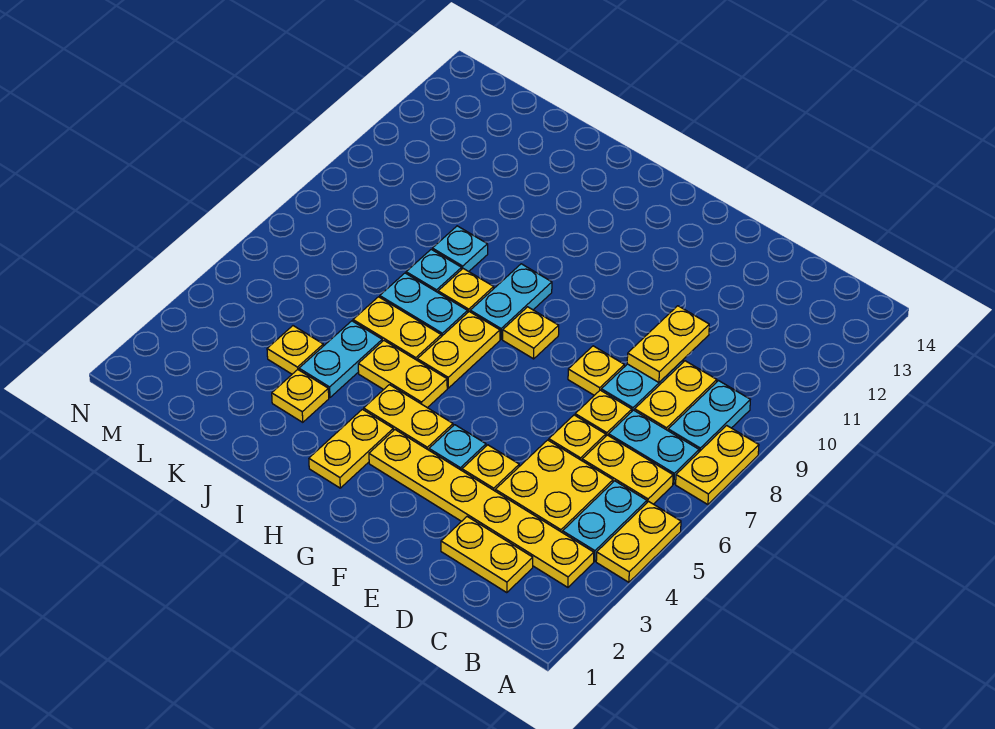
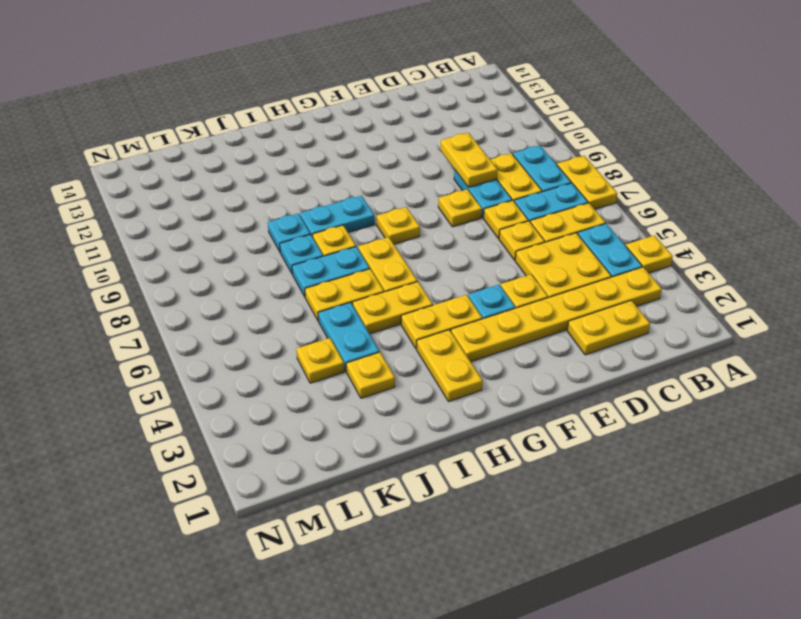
yellow 1x2 plate [596,501,681,582] -> yellow 1x1 plate [626,235,673,273]
cyan 1x2 plate [470,264,552,339] -> cyan 1x2 plate turned to [300,196,375,237]

